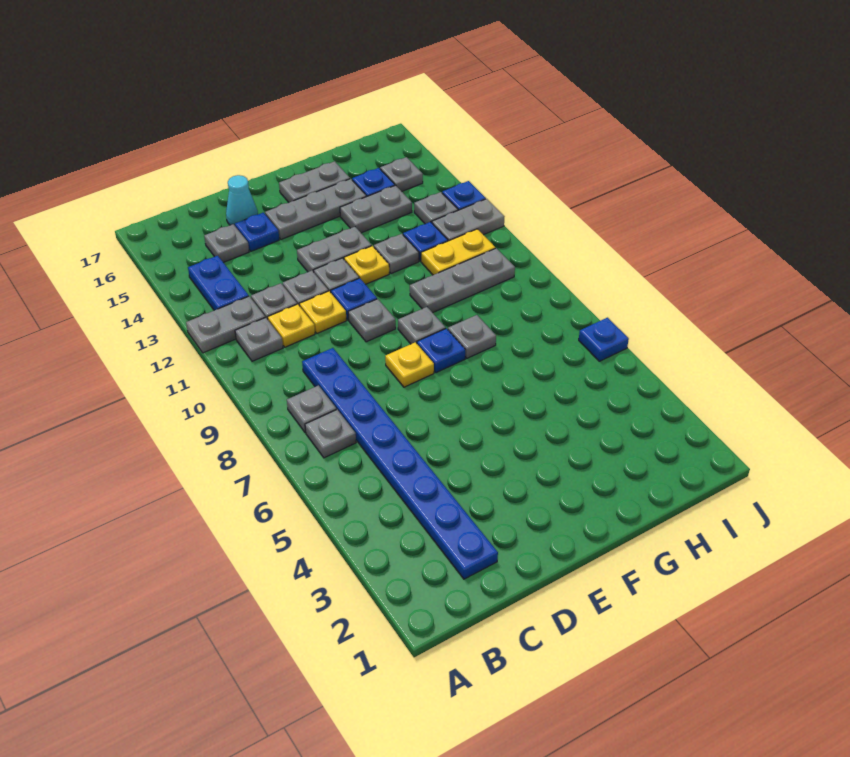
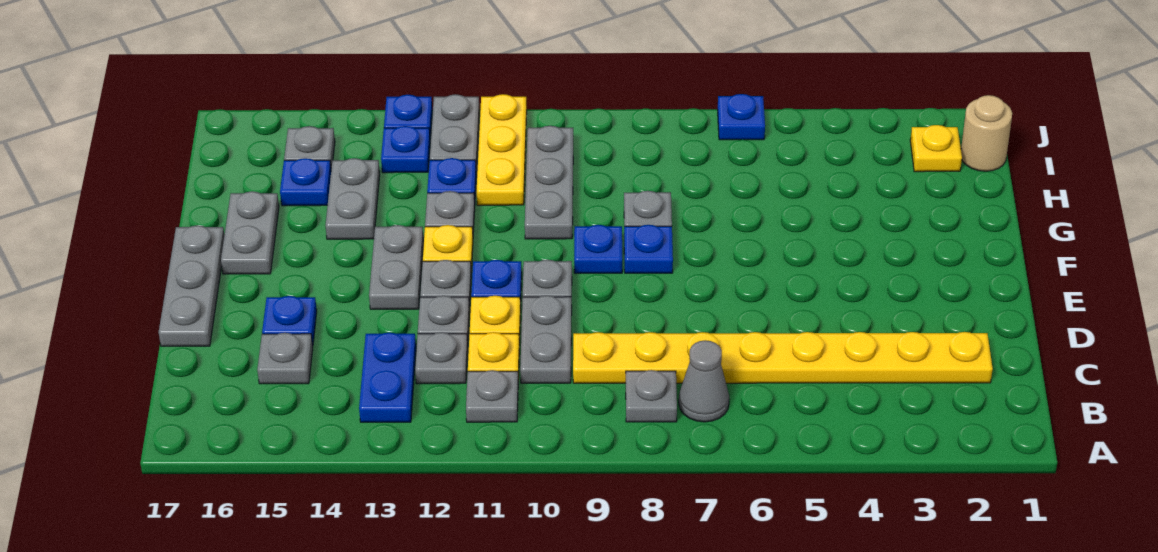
grey 1x2 plate [186,296,265,353] -> grey 1x2 plate moved to [520,296,572,383]
grey 1x1 plate [305,410,356,458] -> grey 1x1 cone [679,340,729,422]
blue 1x2 plate [188,256,249,310] -> blue 1x2 plate turned to [359,333,416,422]
blue 1x8 plate [302,348,498,579] -> yellow 1x8 plate [573,332,993,383]
cyan 1x1 cone [226,175,258,225] -> none
yellow 1x1 plate [385,342,434,387] -> yellow 1x1 plate moved to [910,125,962,172]
grey 1x3 plate [265,179,367,239] -> grey 1x3 plate moved to [159,225,224,346]
grey 1x1 plate [398,307,446,344] -> blue 1x1 plate [574,225,622,273]
yellow 1x2 plate [421,229,495,275] -> yellow 1x3 plate [477,94,527,205]
none -> tan 1x1 round brick [961,95,1012,171]
grey 1x1 plate [414,192,458,224] -> blue 1x1 plate [381,126,430,173]

